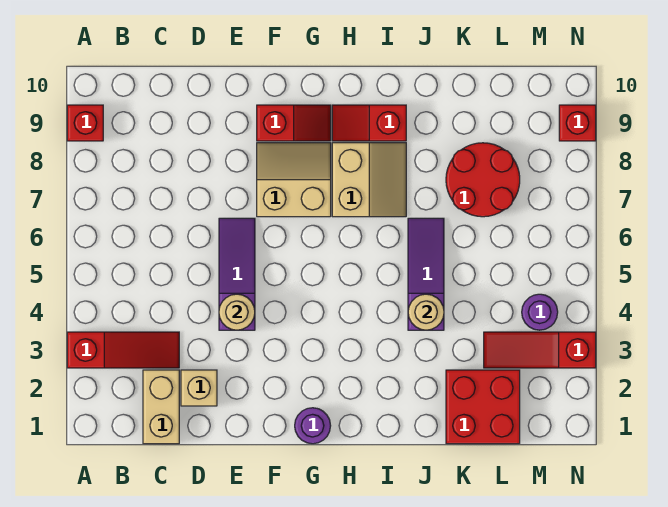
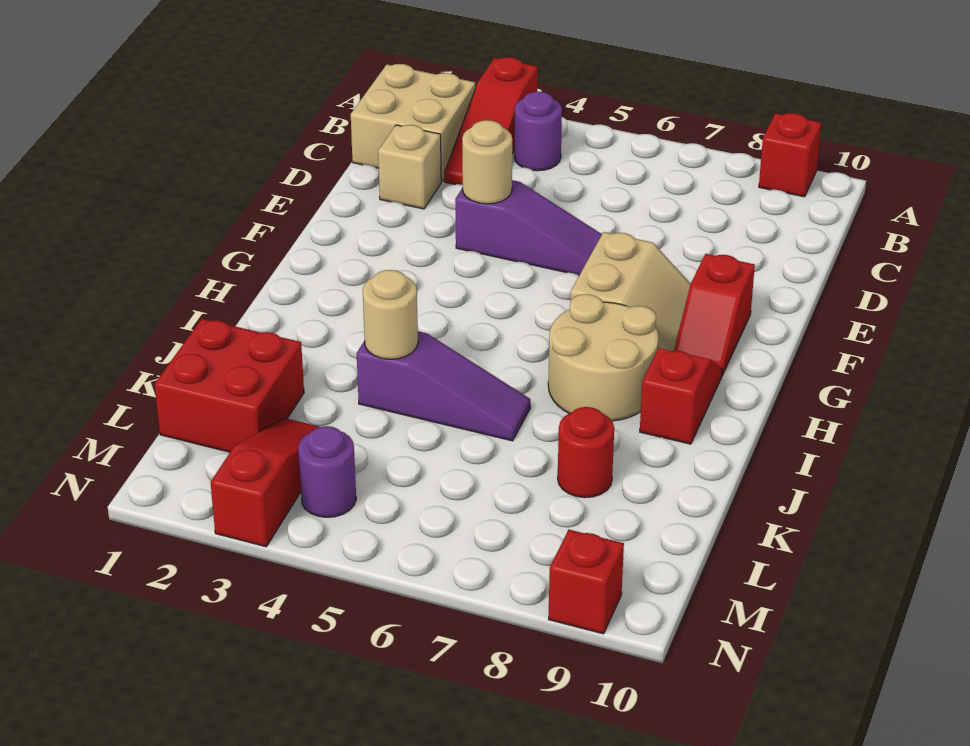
tan 1x2 brick [143,370,179,444] -> tan 2x2 brick [351,64,475,182]
purple 1x1 round brick [295,408,331,444] -> purple 1x1 round brick moved to [514,92,562,171]
tan 2x2 slope [332,143,406,217] -> tan 2x2 round brick [548,294,658,421]
red 2x2 round brick [446,143,520,217] -> red 1x1 round brick [558,407,614,498]

